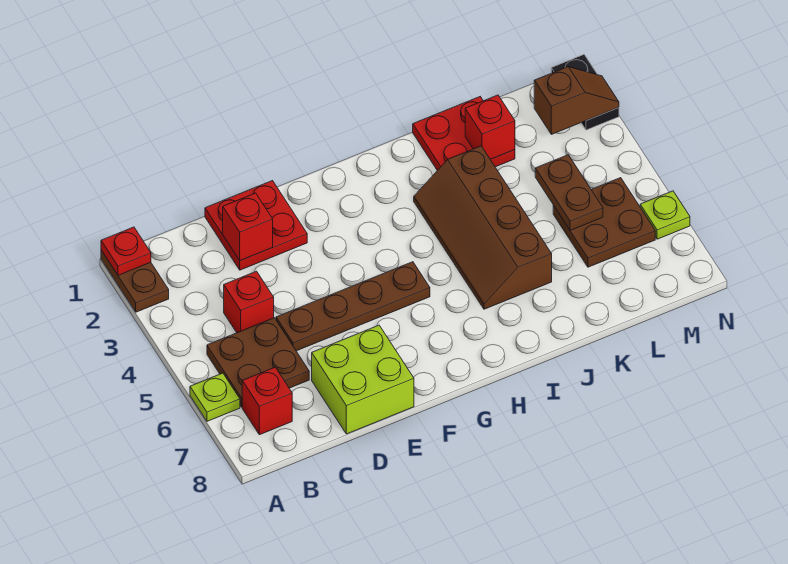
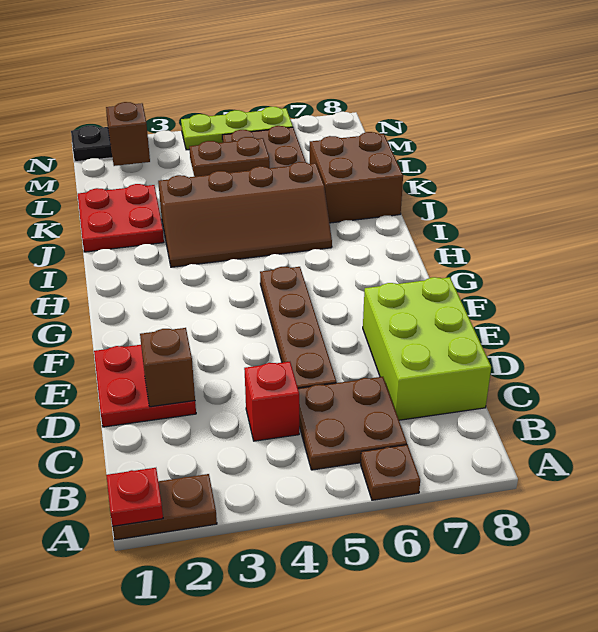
lime 1x1 plate [190,373,240,421] -> brown 1x1 plate [361,445,420,500]
red 1x1 brick [242,367,292,435] -> none
red 1x1 brick [223,193,273,261] -> brown 1x1 brick [140,328,195,407]
lime 2x2 brick [312,325,414,434] -> lime 2x3 brick [363,277,491,420]
none -> brown 2x2 brick [310,132,403,223]
red 1x1 brick [465,95,515,159] -> none
lime 1x1 plate [640,191,690,239] -> lime 1x3 plate [181,107,293,150]

